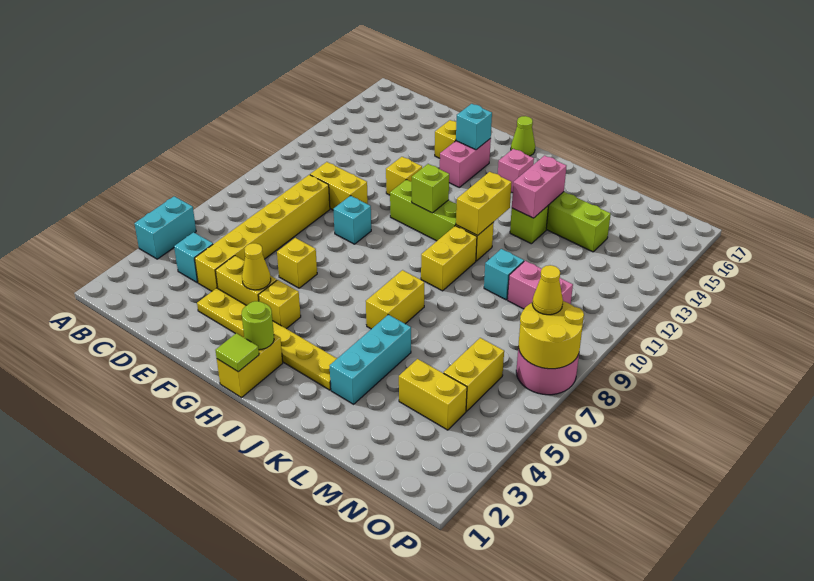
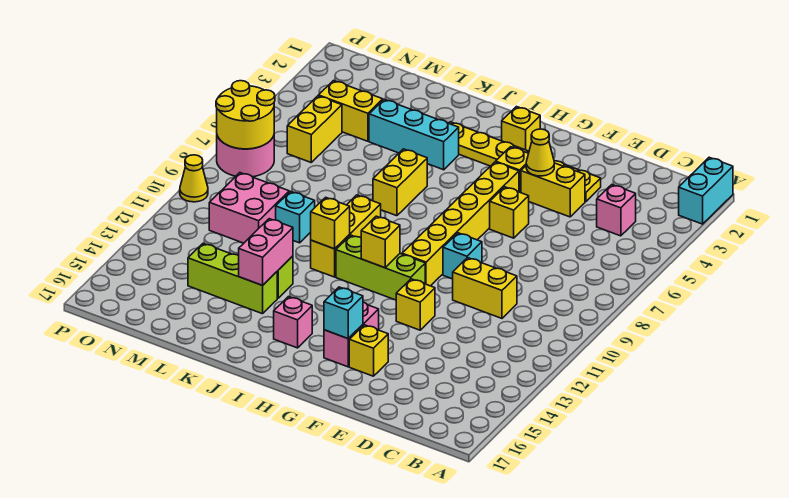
cyan 1x2 brick [134,196,196,259] -> cyan 1x2 brick moved to [679,157,733,224]
cyan 1x1 brick [174,232,213,283] -> pink 1x1 brick [597,185,636,236]
yellow 1x6 brick [195,175,330,291] -> yellow 1x6 brick moved to [402,162,519,286]
yellow 1x2 brick [217,334,283,398] -> yellow 1x1 brick [502,107,540,151]
lime 1x1 tile [215,333,259,372] -> none
lime 1x1 round brick [242,301,274,350] -> none
lime 1x1 brick [412,164,449,213] -> yellow 1x1 brick [361,216,400,268]
lime 1x1 cone [511,116,535,156] -> none
yellow 1x2 brick [456,172,512,235] -> yellow 1x1 brick [311,197,350,249]
cyan 1x3 brick [330,315,411,404] -> cyan 1x3 brick turned to [369,99,459,170]
pink 1x2 brick [507,261,573,309] -> pink 2x2 brick [209,173,289,243]
yellow 1x1 cone [532,265,563,315] -> yellow 1x1 cone moved to [180,155,208,202]

